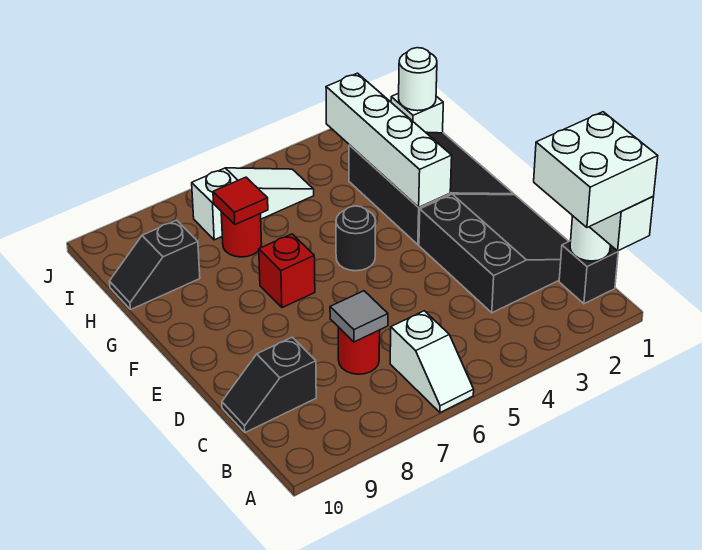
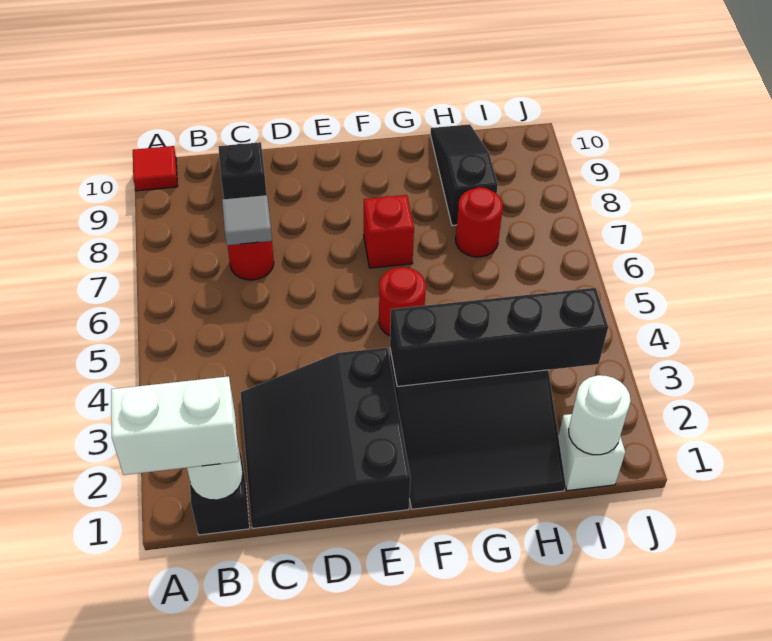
white 2x2 brick [534,112,658,228] -> none
white 1x2 slope [390,311,474,413] -> none
black 3x3 slope [419,194,569,313] -> black 3x3 slope turned to [240,348,411,528]
white 1x4 brick [326,73,452,207] -> black 1x4 brick [390,288,608,387]
black 1x1 round brick [336,206,376,271] -> red 1x1 round brick [379,267,426,336]
red 1x1 tile [213,177,268,224] -> red 1x1 tile moved to [133,146,178,191]
black 1x2 slope [109,220,200,310] -> black 1x3 slope [430,124,498,225]
white 1x3 slope [192,168,314,240] -> none

